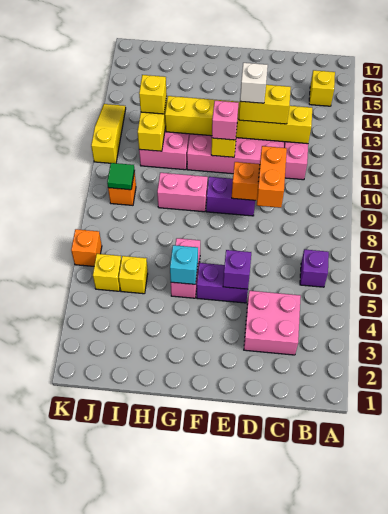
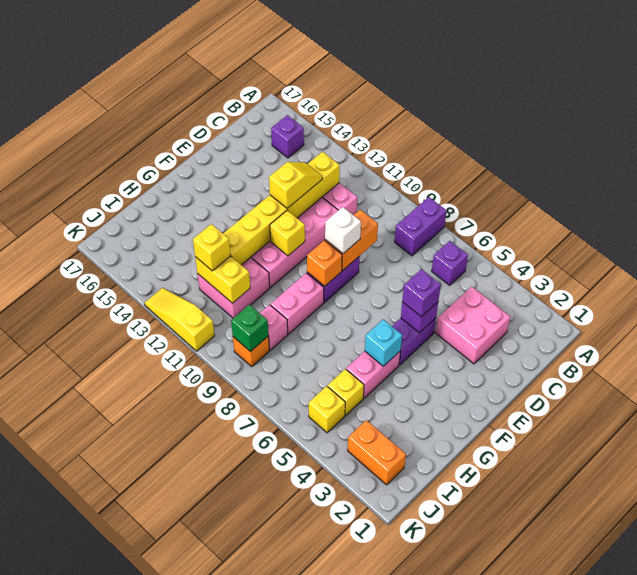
none -> purple 1x2 brick [395,197,446,256]
yellow 1x1 brick [309,70,335,106] -> purple 1x1 brick [271,115,304,158]
orange 1x2 brick [257,146,287,208] -> orange 1x2 brick moved to [348,420,406,485]
yellow 1x2 brick [239,85,291,124] -> yellow 1x2 slope [269,162,322,208]
none -> purple 1x1 brick [402,269,441,317]
white 1x1 brick [240,63,268,103] -> white 1x1 brick moved to [325,207,361,253]
pink 1x1 brick [212,101,239,140] -> pink 1x1 brick moved to [260,305,288,350]
pink 1x2 brick [171,238,200,298] -> pink 1x2 brick turned to [346,351,401,398]
green 1x1 tile [107,163,135,190] -> green 1x1 brick [231,305,268,352]
orange 1x1 brick [71,229,102,266] -> orange 1x1 brick moved to [307,240,342,286]

